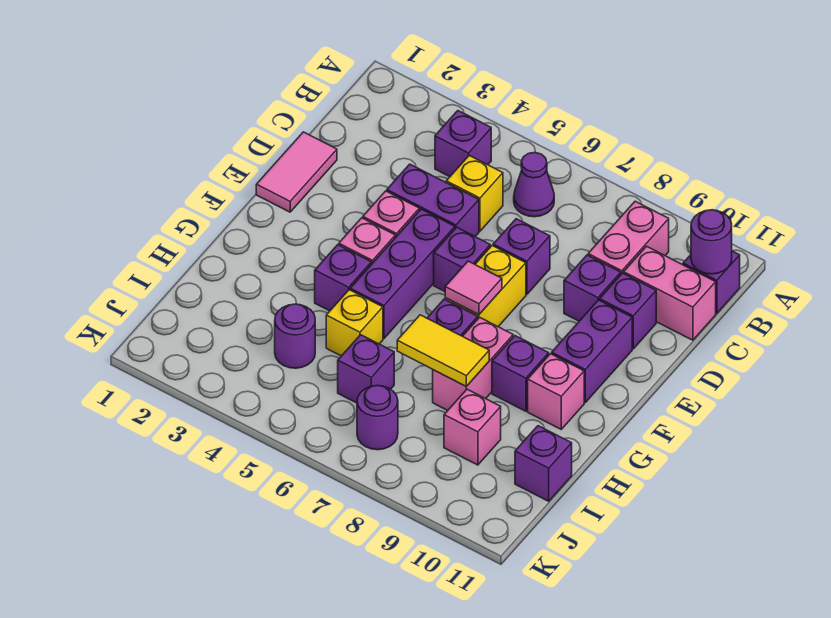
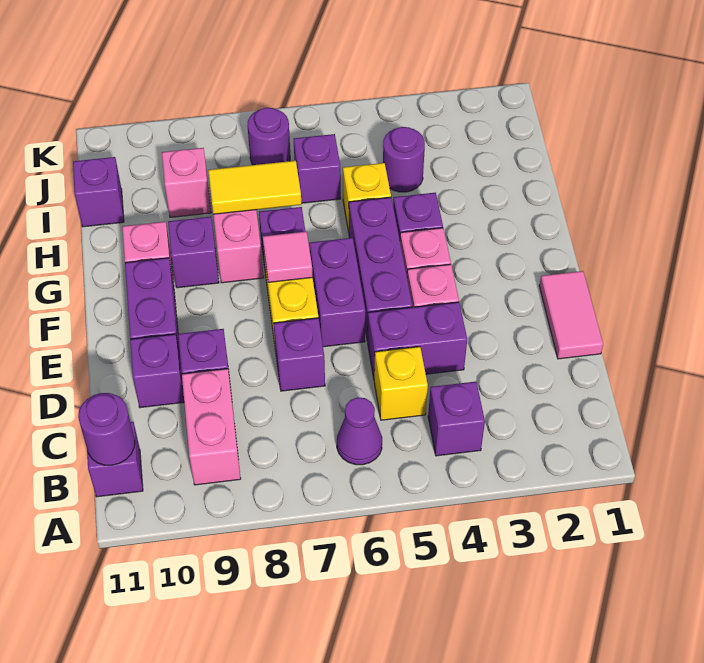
pink 1x2 brick [624,246,716,340] -> none
purple 1x1 brick [434,227,490,291] -> purple 1x2 brick [309,238,365,347]

